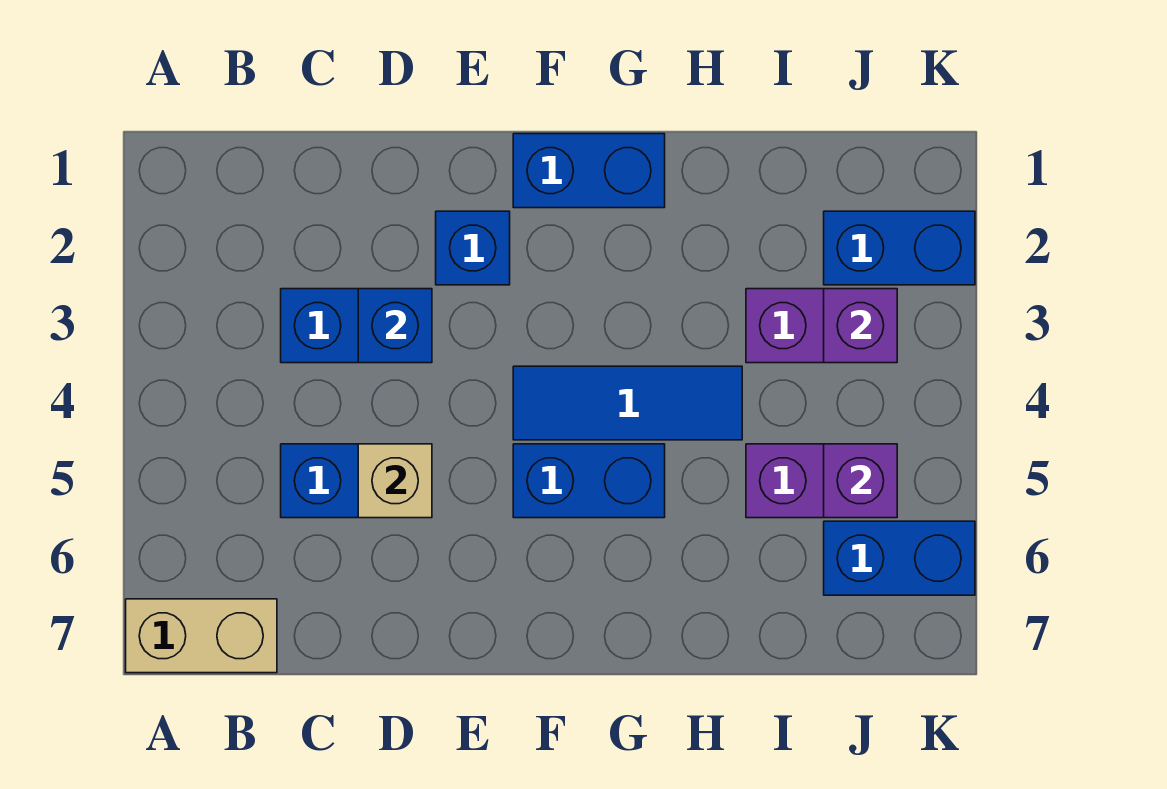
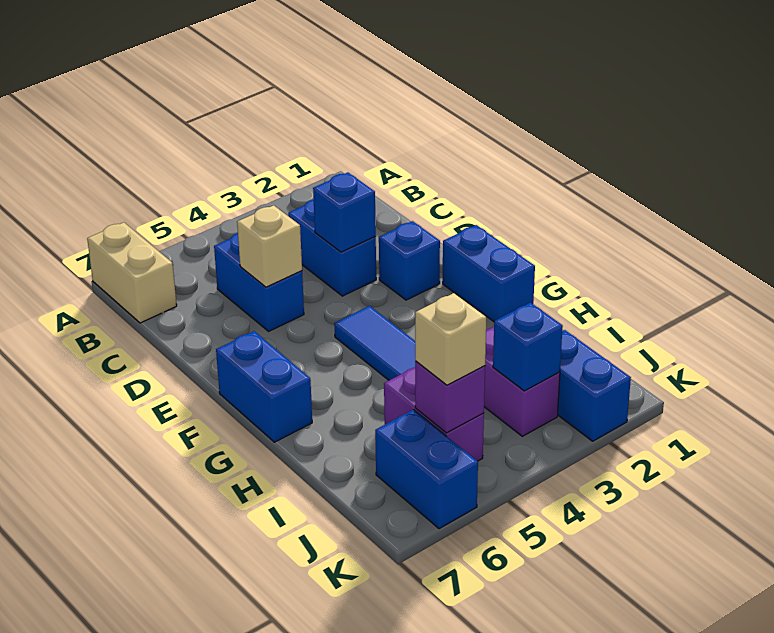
blue 1x2 brick [513,444,665,518] -> blue 1x2 brick moved to [216,331,312,442]
purple 1x1 brick [824,289,897,363] -> blue 1x1 brick [493,302,563,391]
none -> tan 1x1 brick [415,293,486,385]

